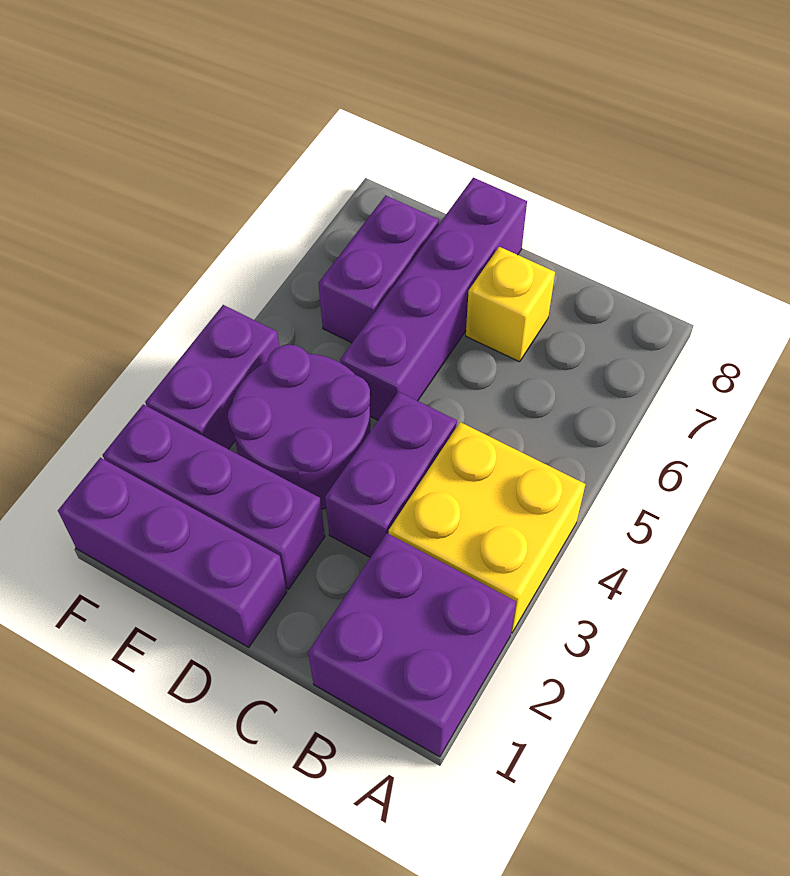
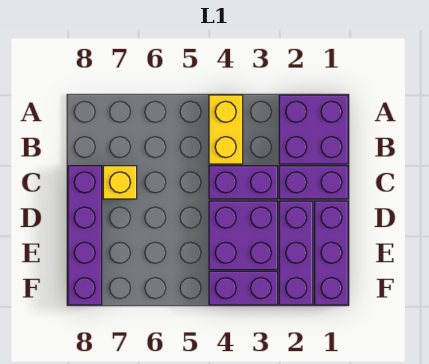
yellow 2x2 brick [389,422,585,633] -> yellow 1x2 brick [209,95,243,164]
purple 2x2 round brick [228,345,371,509] -> purple 2x2 brick [209,201,278,270]
purple 1x4 brick [340,178,527,420] -> purple 1x4 brick turned to [68,166,102,305]
purple 1x2 brick [318,195,439,343] -> purple 1x2 brick moved to [279,166,348,199]

